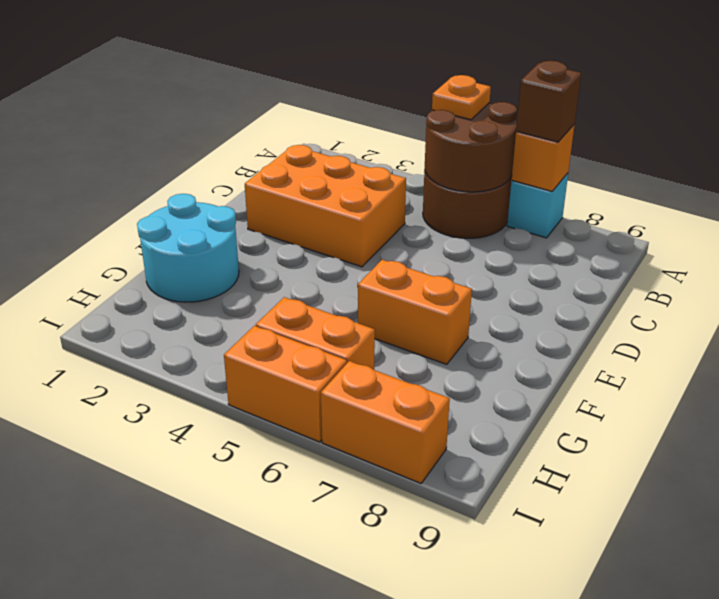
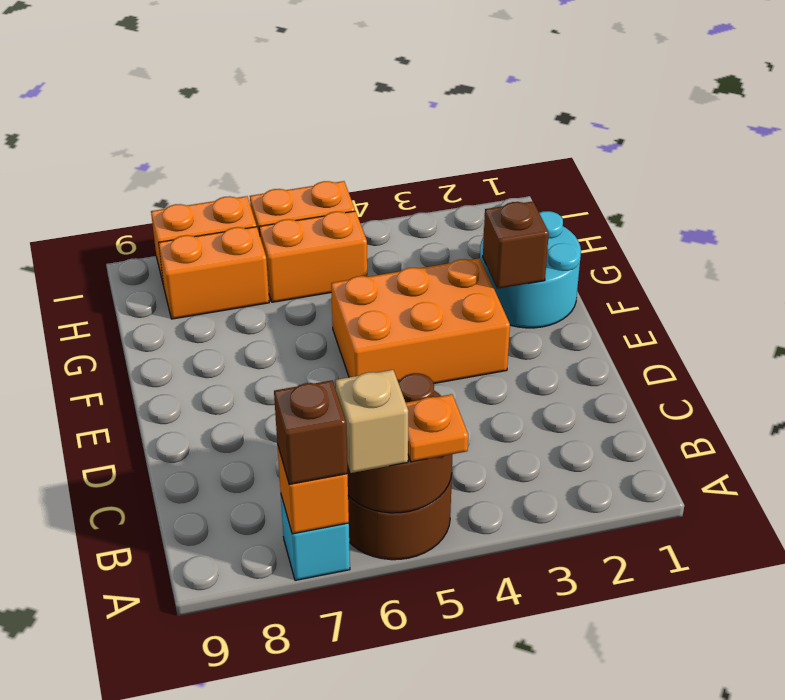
none -> tan 1x1 brick [336,370,408,473]
orange 2x3 brick [245,145,406,267] -> orange 2x3 brick moved to [331,258,510,383]
none -> brown 1x1 brick [483,201,549,289]
orange 1x2 brick [358,260,472,364] -> orange 1x2 brick moved to [159,227,269,319]

